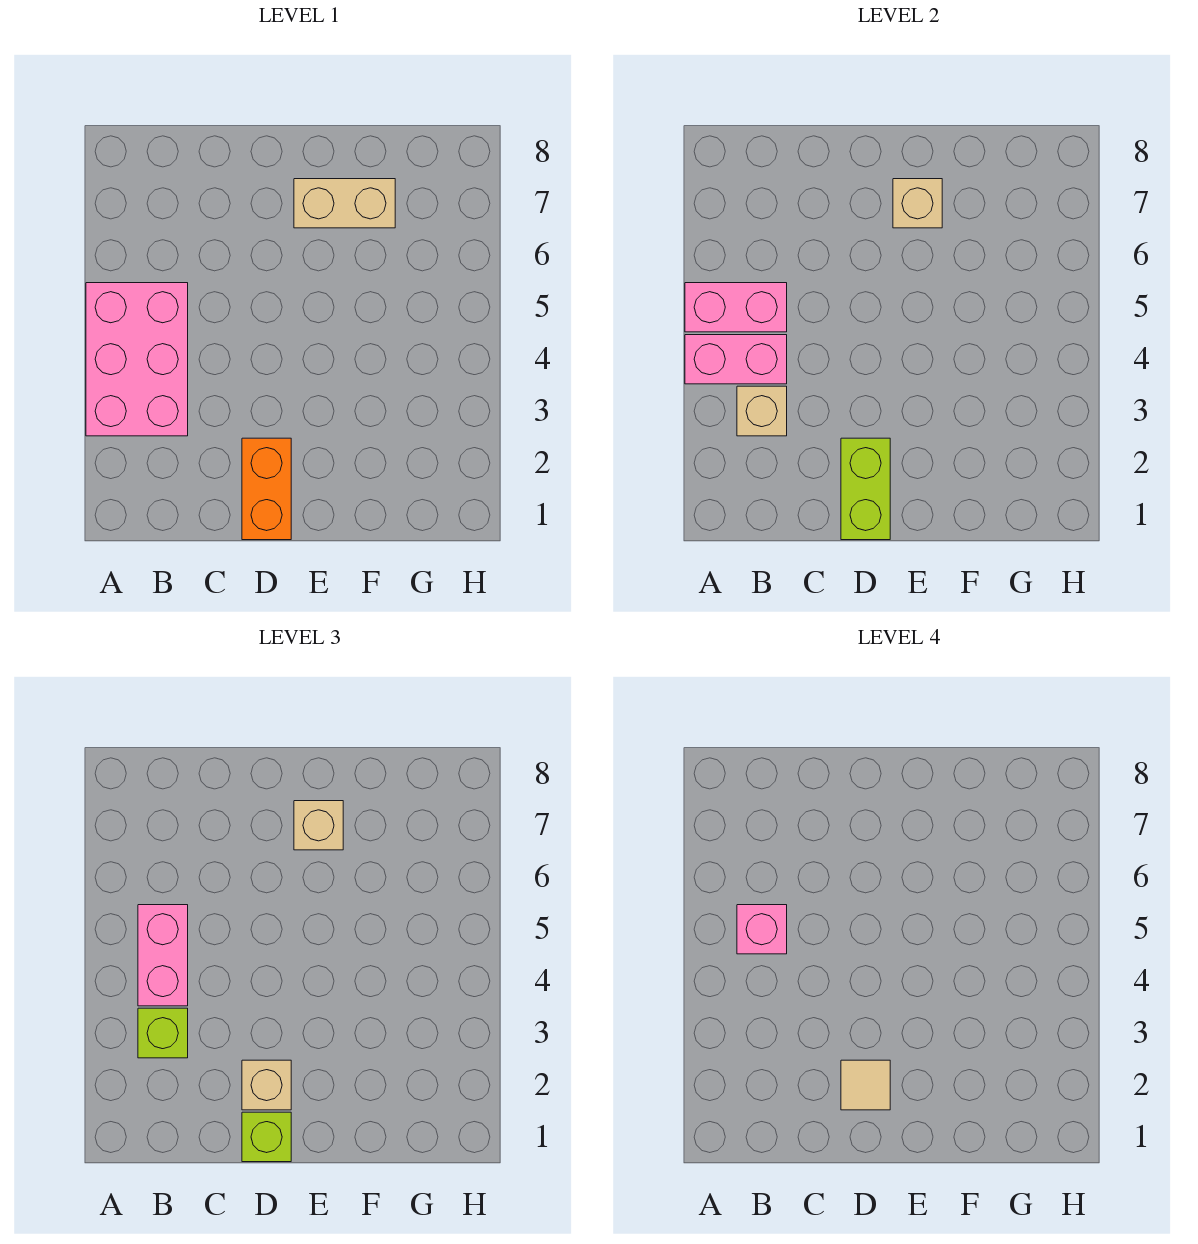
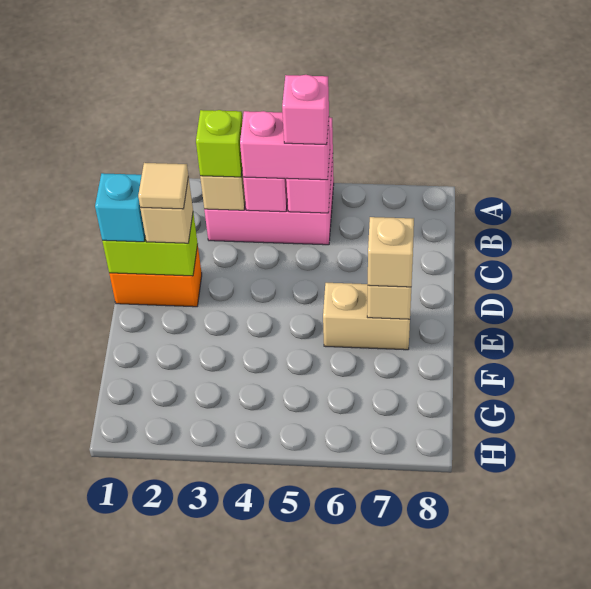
lime 1x1 brick [242,1112,291,1162] -> cyan 1x1 brick [95,173,145,242]
tan 1x2 brick [294,179,395,228] -> tan 1x2 brick turned to [323,283,410,350]

